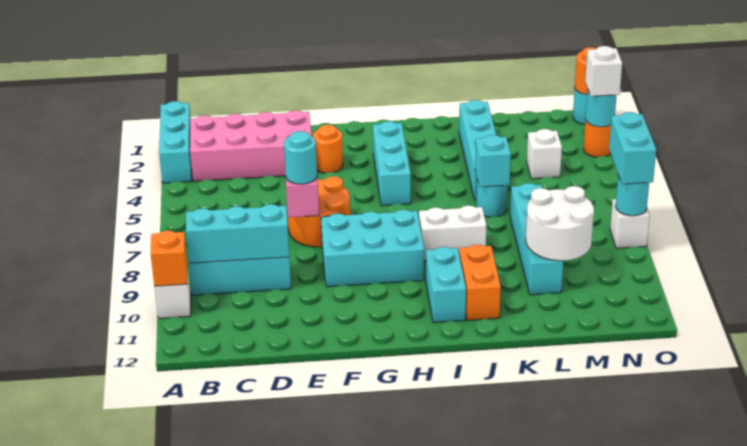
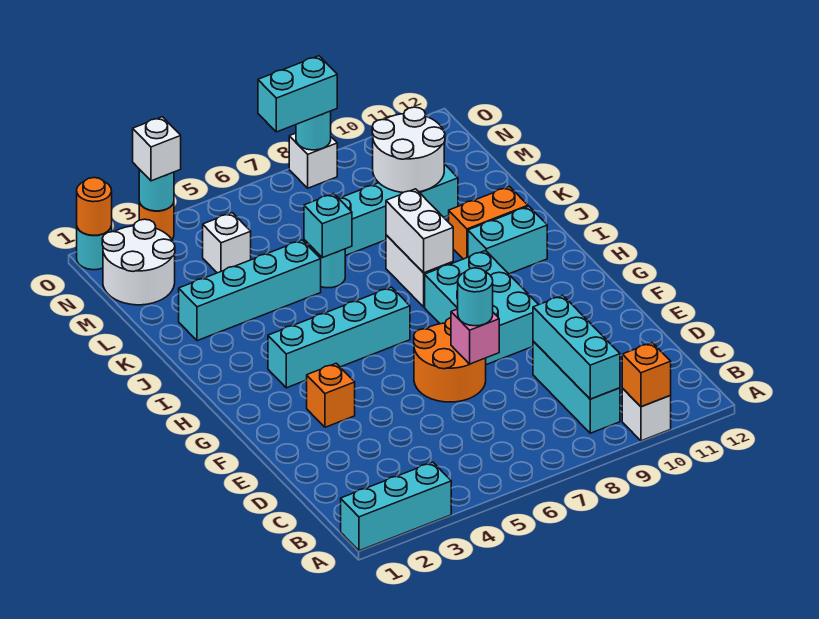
pink 2x4 brick [190,110,312,181] -> none
orange 1x1 round brick [313,125,343,173] -> orange 1x1 brick [307,363,355,427]
cyan 1x3 brick [373,121,411,206] -> cyan 1x4 brick [268,287,410,388]
none -> white 1x2 brick [386,189,453,273]
none -> white 2x2 round brick [102,219,175,305]

